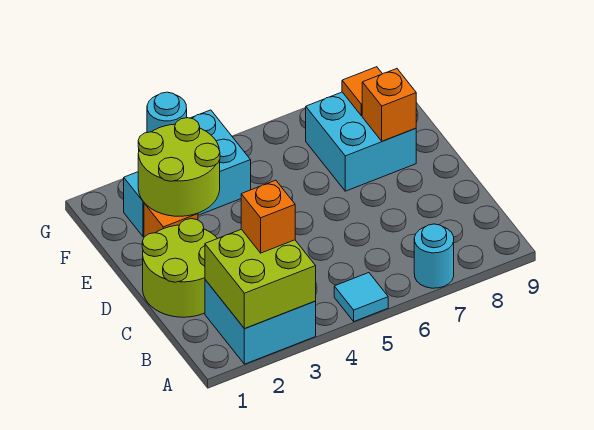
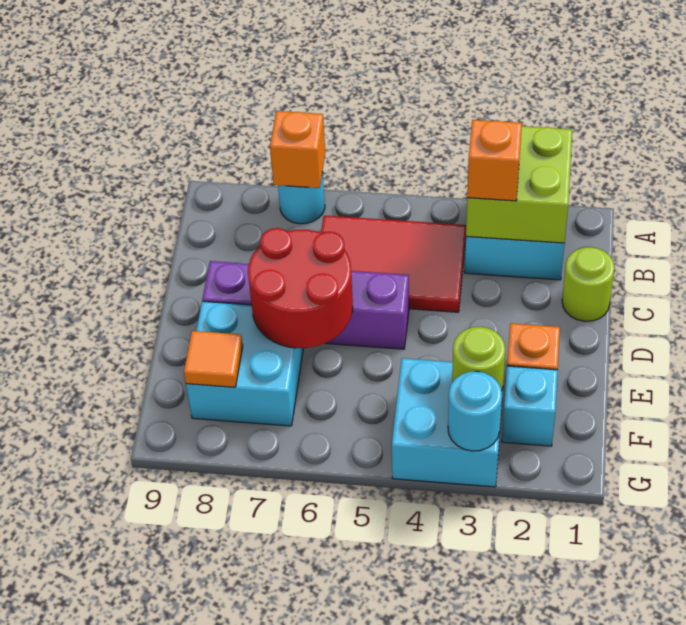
cyan 1x1 tile [334,273,388,321] -> none
none -> red 2x3 tile [321,216,466,312]
lime 2x2 round brick [142,219,218,317] -> lime 1x1 round brick [562,247,615,321]
none -> purple 1x4 brick [202,261,409,349]
none -> red 2x2 round brick [248,228,353,348]
lime 2x2 round brick [138,118,220,216] -> lime 1x1 round brick [452,327,505,391]
orange 1x1 brick [362,69,416,141] -> orange 1x1 brick moved to [270,111,325,188]

